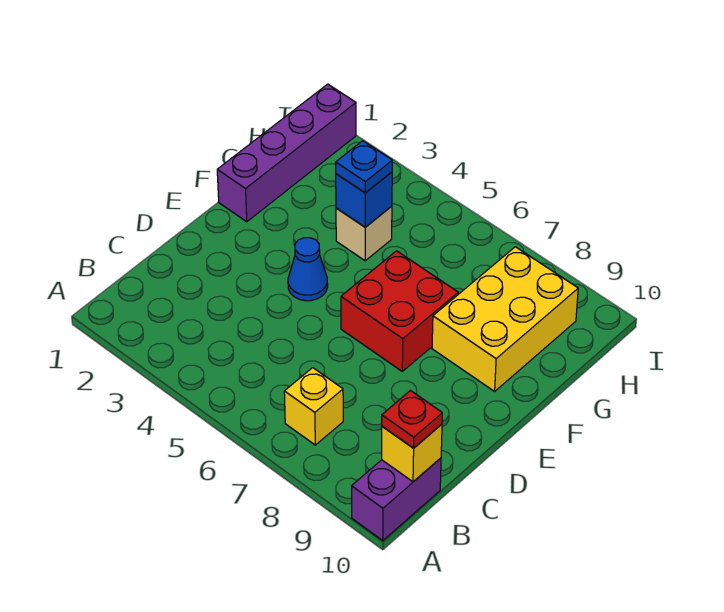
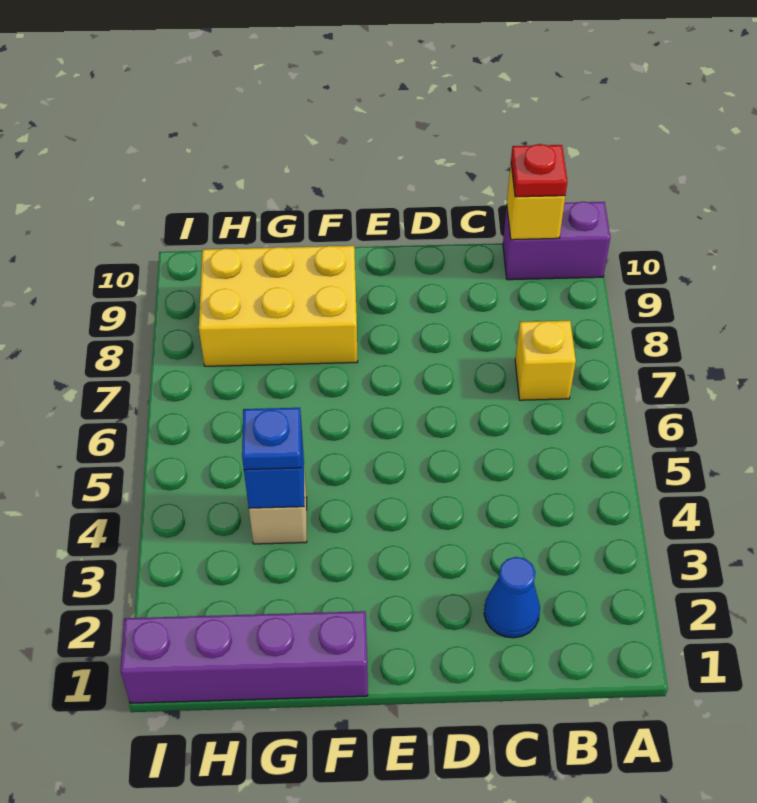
blue 1x1 cone [288,238,328,301] -> blue 1x1 cone moved to [484,557,540,638]
red 2x2 brick [341,251,458,371] -> none

